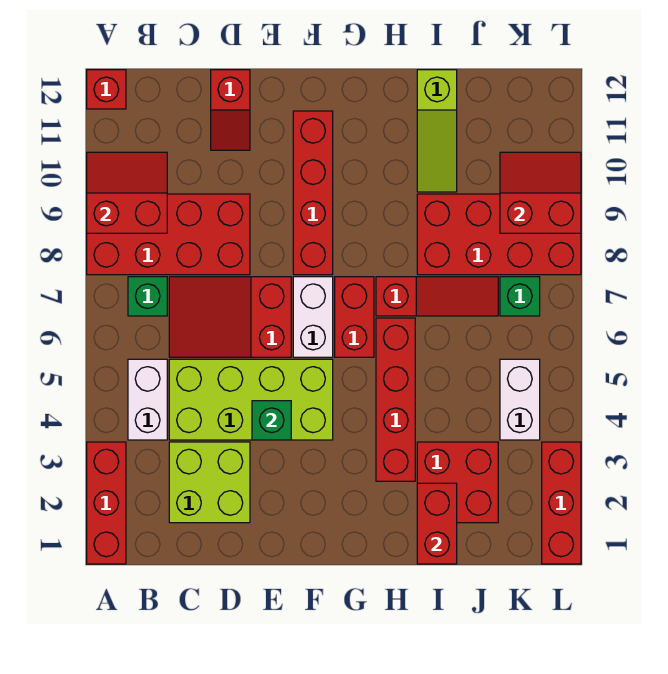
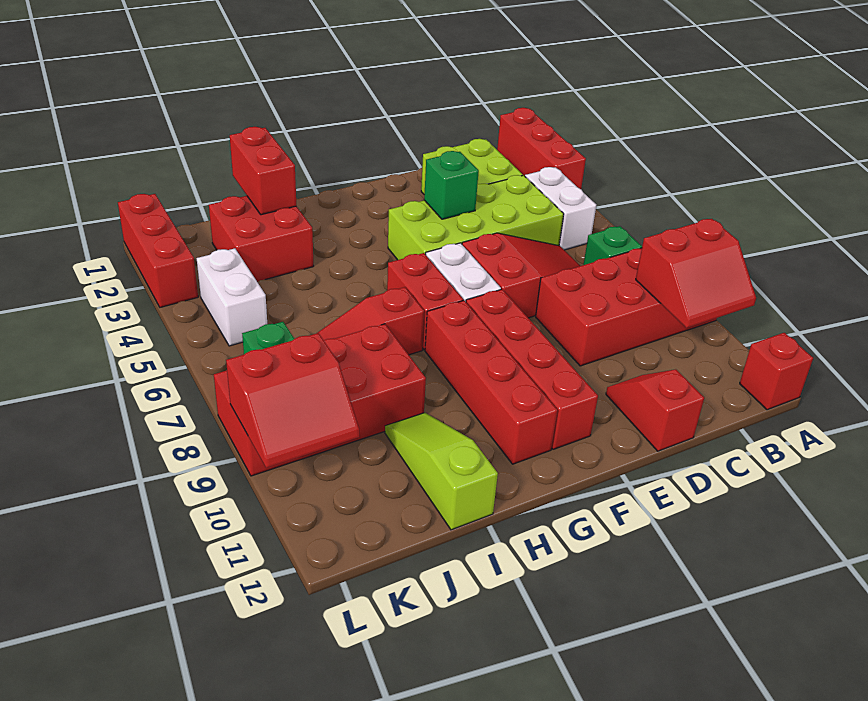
red 1x4 brick [376,318,415,481] -> red 1x4 brick moved to [425,301,558,464]

